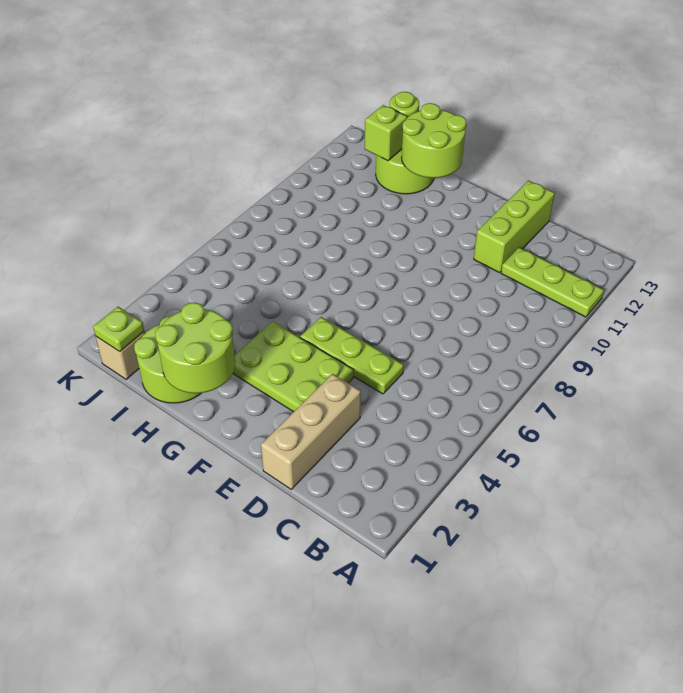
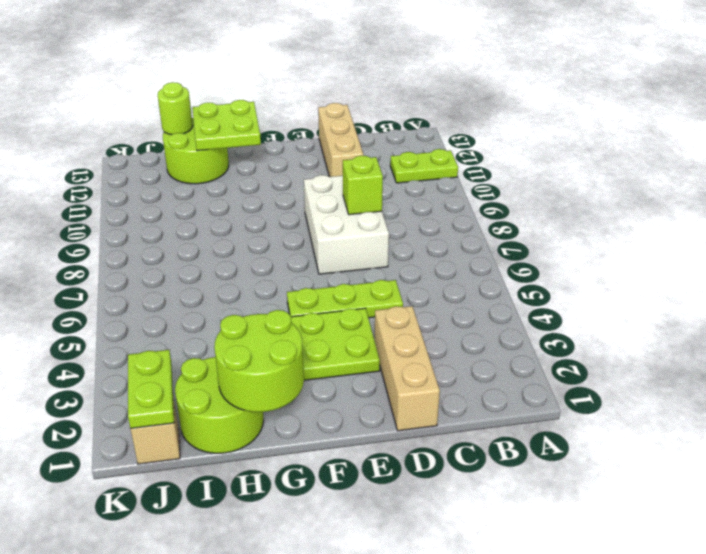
lime 1x3 plate [501,248,604,317] -> lime 1x2 plate [390,149,458,183]
none -> white 2x3 brick [304,175,389,274]
lime 1x3 brick [474,181,555,273] -> tan 1x3 brick [318,103,363,177]
lime 2x2 round brick [401,103,466,178] -> lime 2x2 plate [192,100,261,151]
lime 1x1 brick [364,105,407,161] -> lime 1x1 brick moved to [343,156,383,215]
lime 1x1 plate [93,307,144,352] -> lime 1x2 plate [128,350,174,428]

